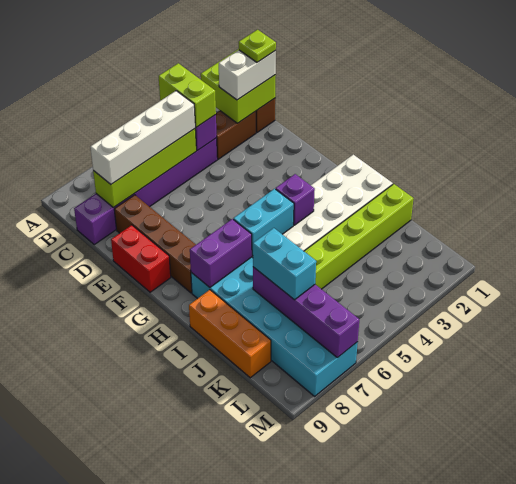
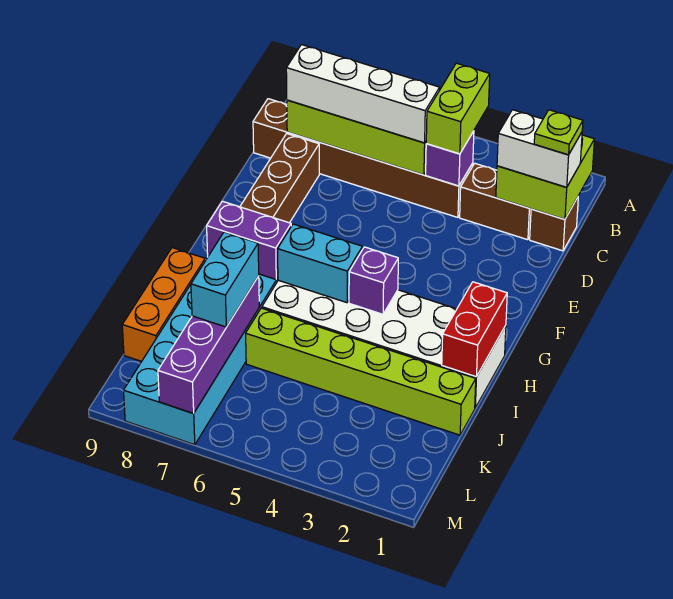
purple 1x6 brick [74,138,217,244] -> brown 1x6 brick [253,99,473,217]
red 1x2 brick [111,225,171,292] -> red 1x2 brick moved to [442,282,507,377]

